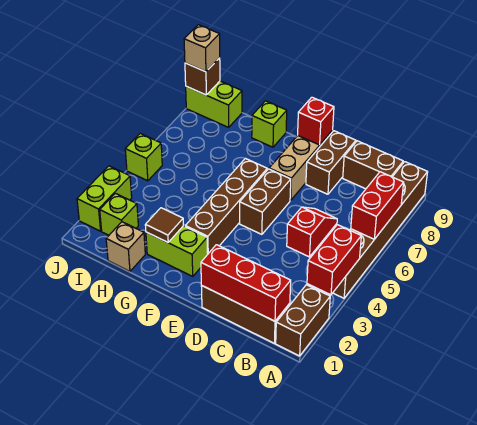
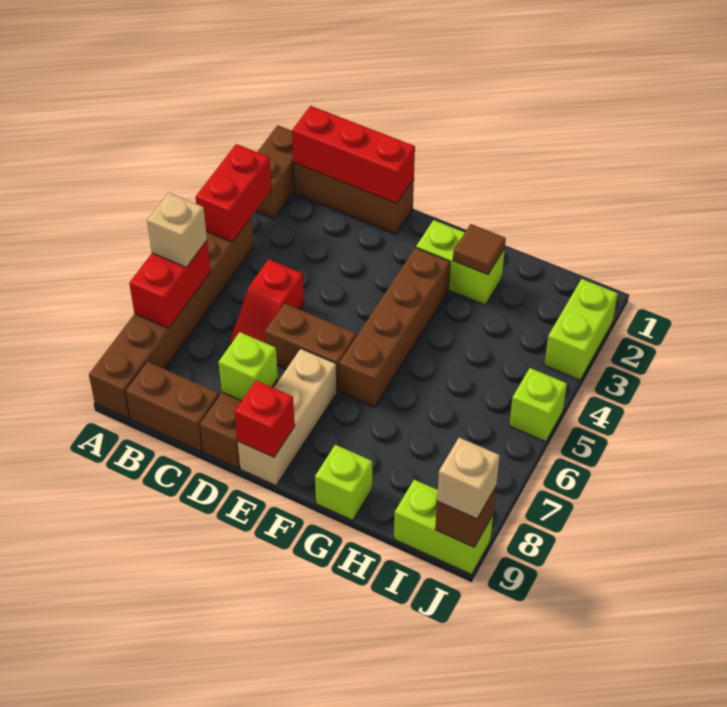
brown 1x2 brick [240,169,291,234] -> brown 1x2 brick turned to [265,303,356,391]
tan 1x1 brick [106,222,145,271] -> tan 1x1 brick moved to [147,193,207,267]
lime 1x1 brick [100,193,138,235] -> lime 1x1 brick moved to [218,332,278,401]

